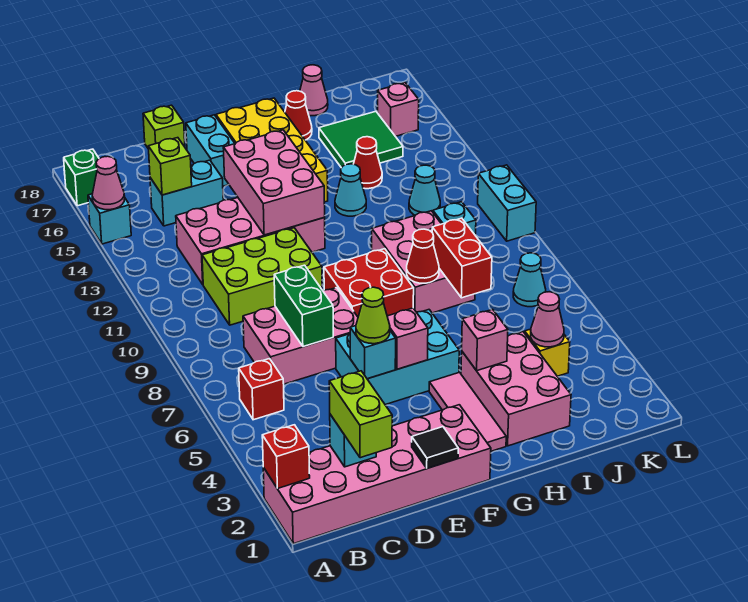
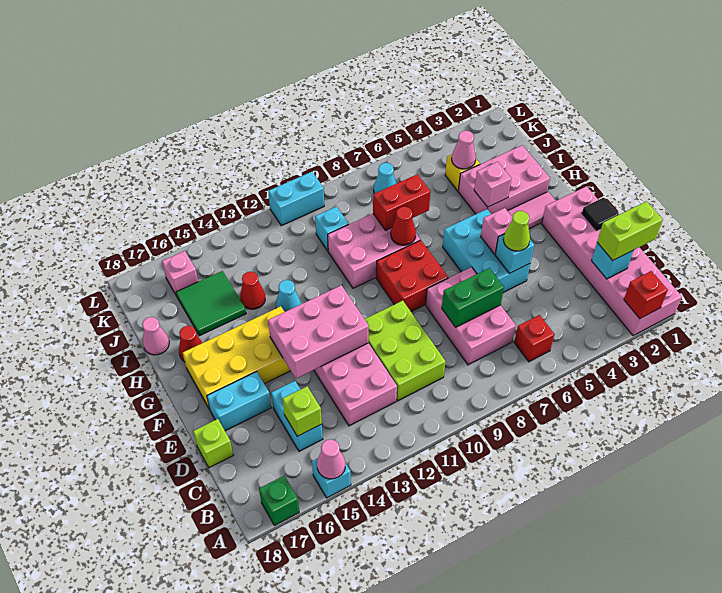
cyan 1x1 cone [409,165,440,215] -> none

